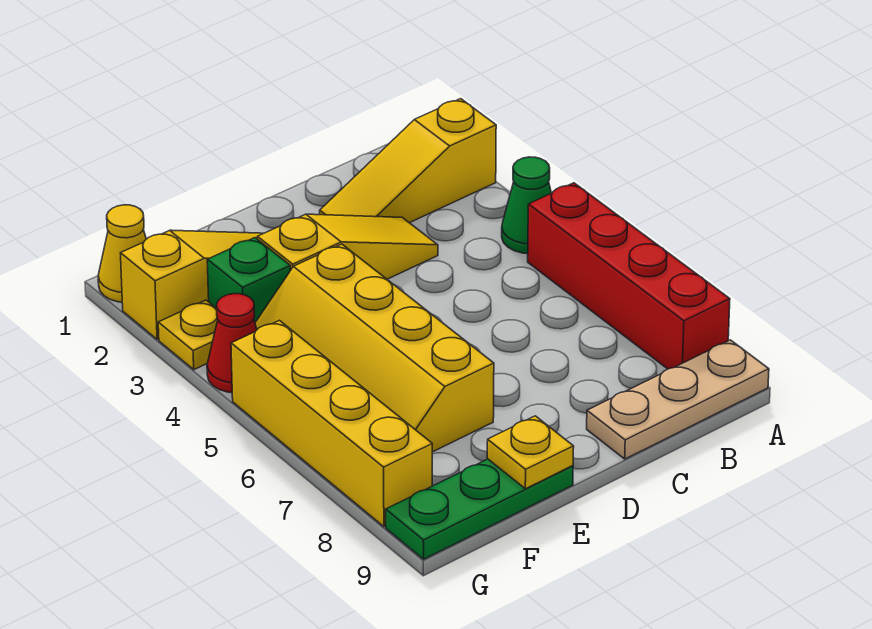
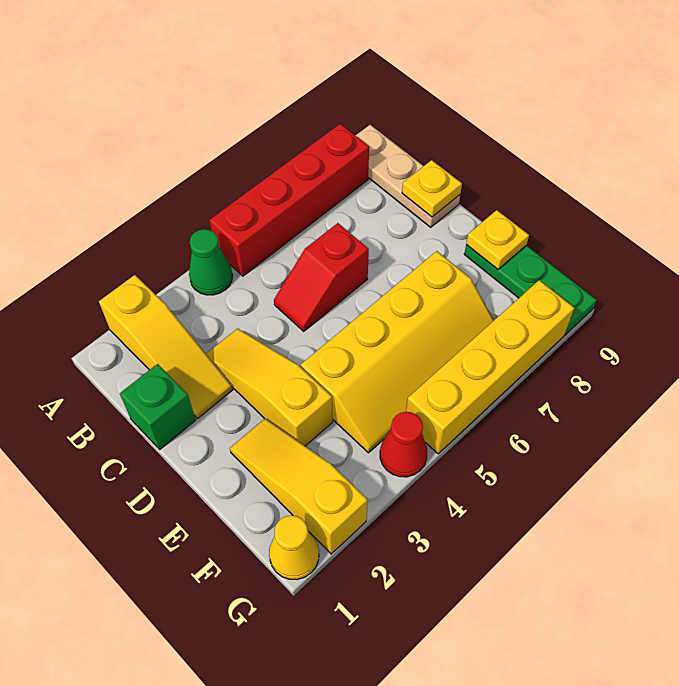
none -> red 1x2 slope [274,223,369,331]
green 1x1 brick [207,238,290,322] -> green 1x1 brick moved to [120,364,196,449]
yellow 1x1 plate [158,300,218,370] -> yellow 1x1 plate moved to [402,160,462,217]

